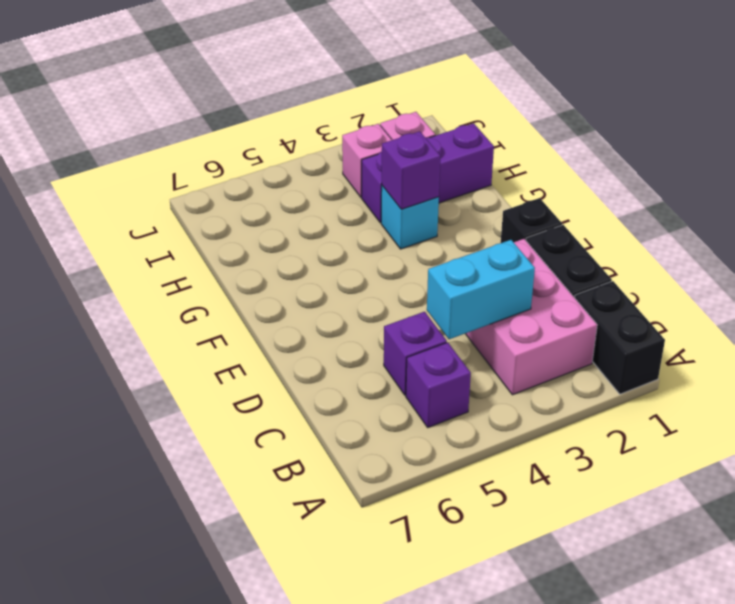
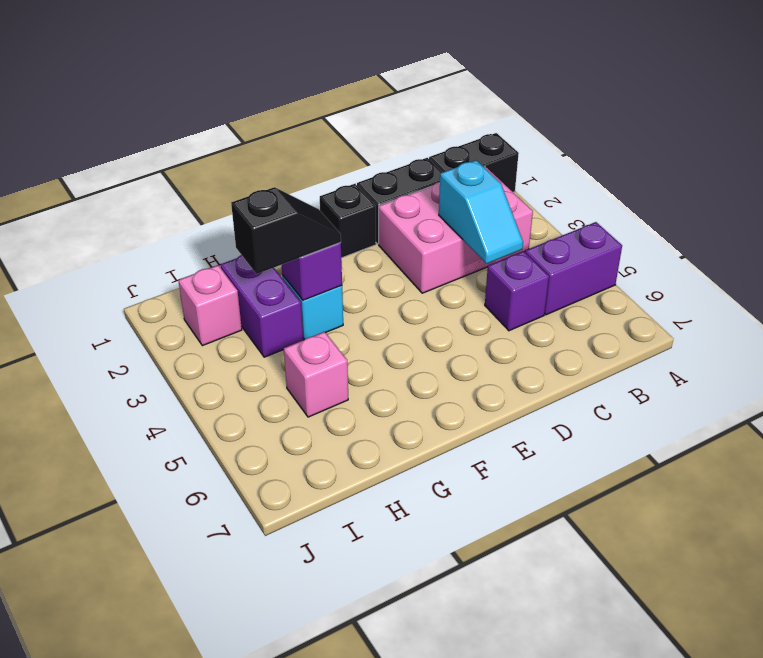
purple 1x1 brick [406,342,471,427] -> purple 1x2 brick [525,222,622,315]
cyan 1x2 brick [427,240,535,339] -> cyan 1x2 slope [439,160,523,264]
none -> black 1x2 slope [231,187,341,274]
purple 1x3 brick [362,123,494,223] -> purple 1x2 brick [221,255,303,357]
pink 1x1 brick [342,124,392,197] -> pink 1x1 brick moved to [284,332,348,417]

